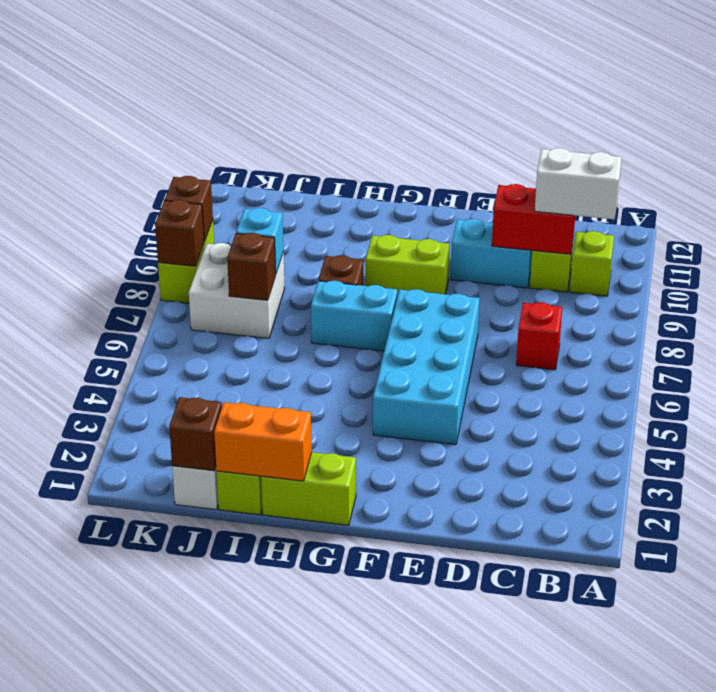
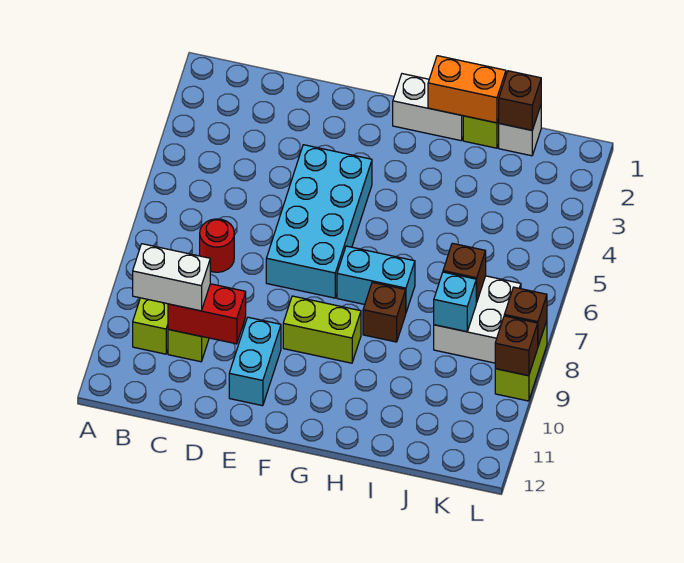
red 1x1 brick [516,302,562,370] -> red 1x1 round brick [200,219,234,272]
cyan 1x2 brick [450,219,532,288] -> cyan 1x2 brick turned to [229,317,281,406]
lime 1x2 brick [261,452,356,525] -> white 1x2 brick [393,74,463,141]

